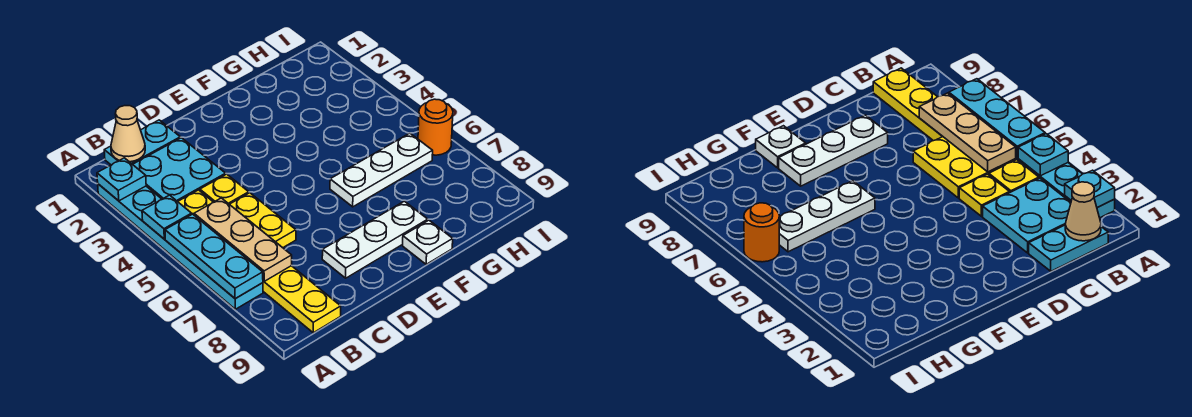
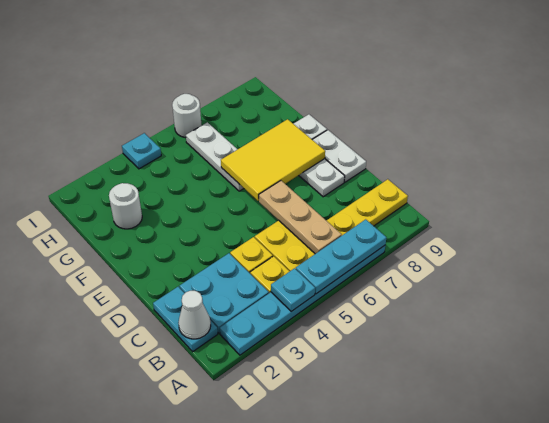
cyan 1x1 plate [97,158,146,201] -> cyan 1x1 plate moved to [122,133,161,169]
tan 1x1 cone [111,106,145,162] -> white 1x1 cone [178,291,211,339]
tan 1x3 plate [194,198,292,281] -> tan 1x3 plate turned to [259,181,342,254]
none -> white 1x2 plate [312,130,366,182]
none -> yellow 2x3 tile [221,119,325,201]
none -> white 1x1 round brick [109,183,142,229]
orange 1x1 round brick [418,99,453,155] -> white 1x1 round brick [172,94,202,138]

